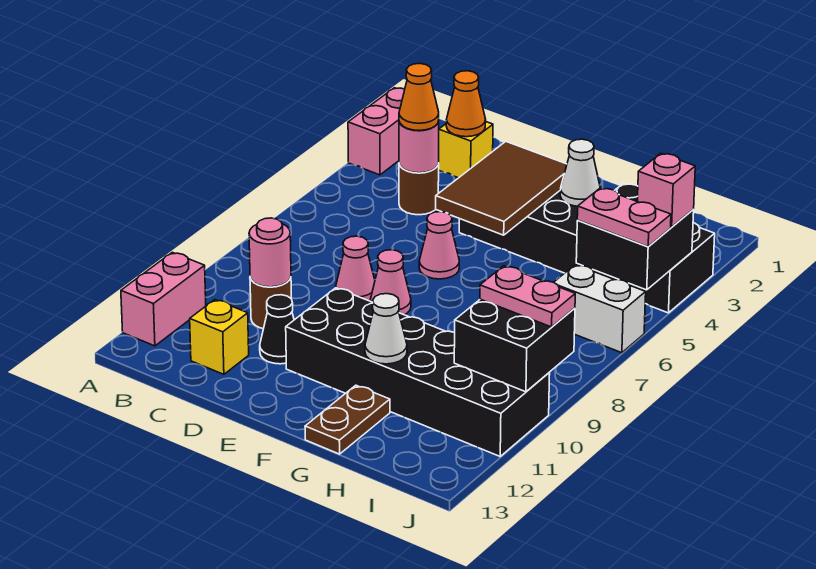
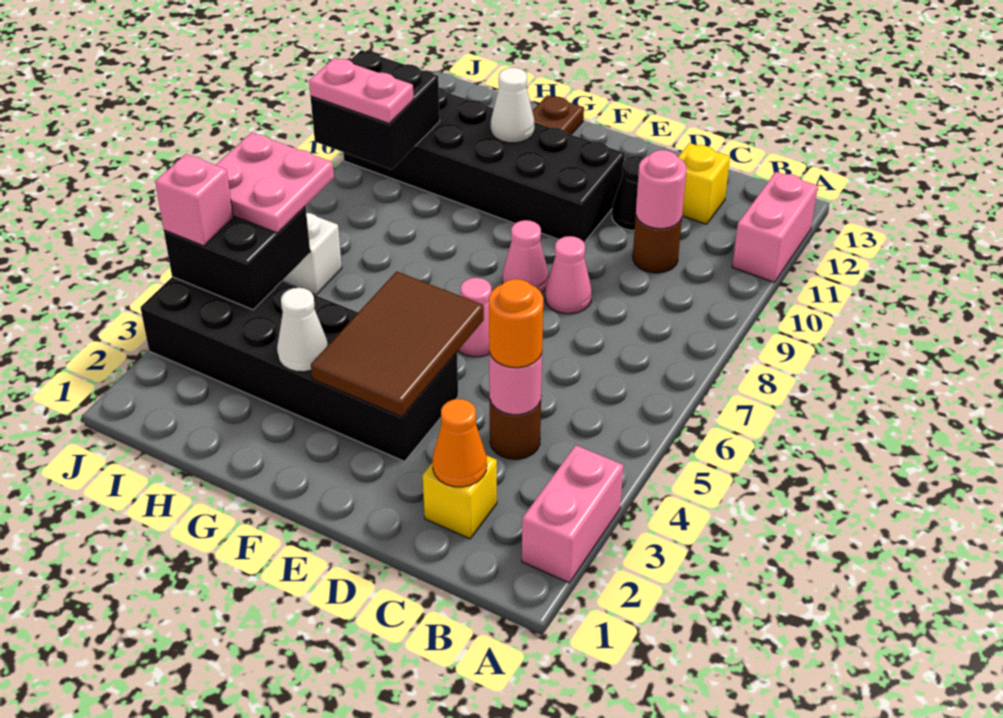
orange 1x1 cone [399,64,439,131] -> orange 1x1 round brick [489,279,543,368]
pink 1x2 plate [577,188,671,247] -> pink 2x2 plate [216,133,334,233]

